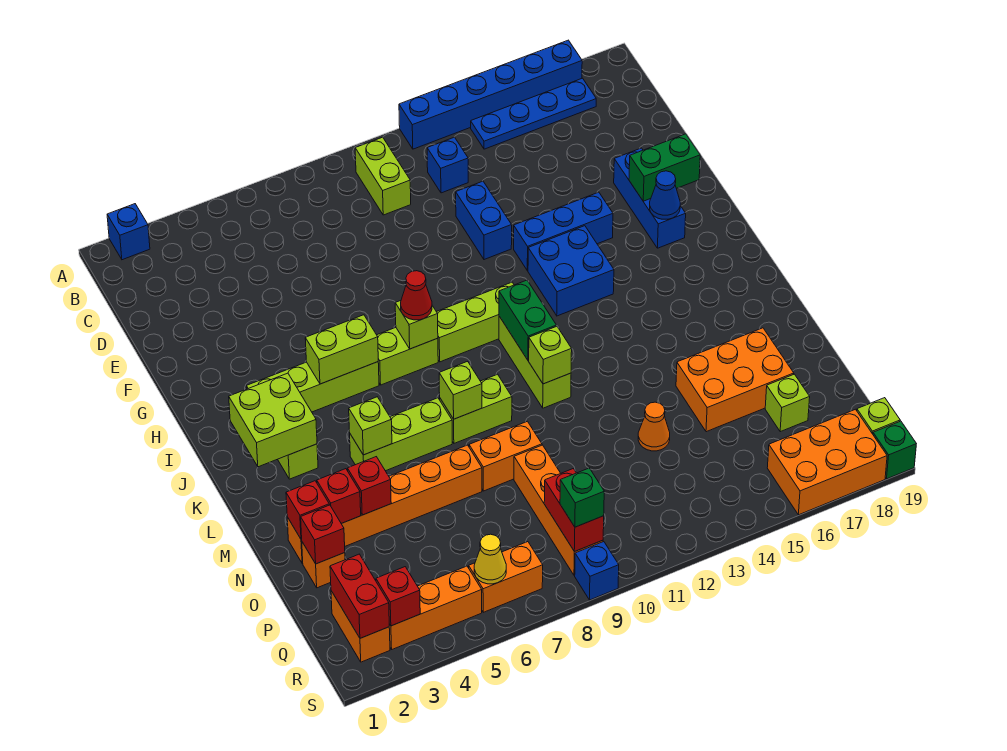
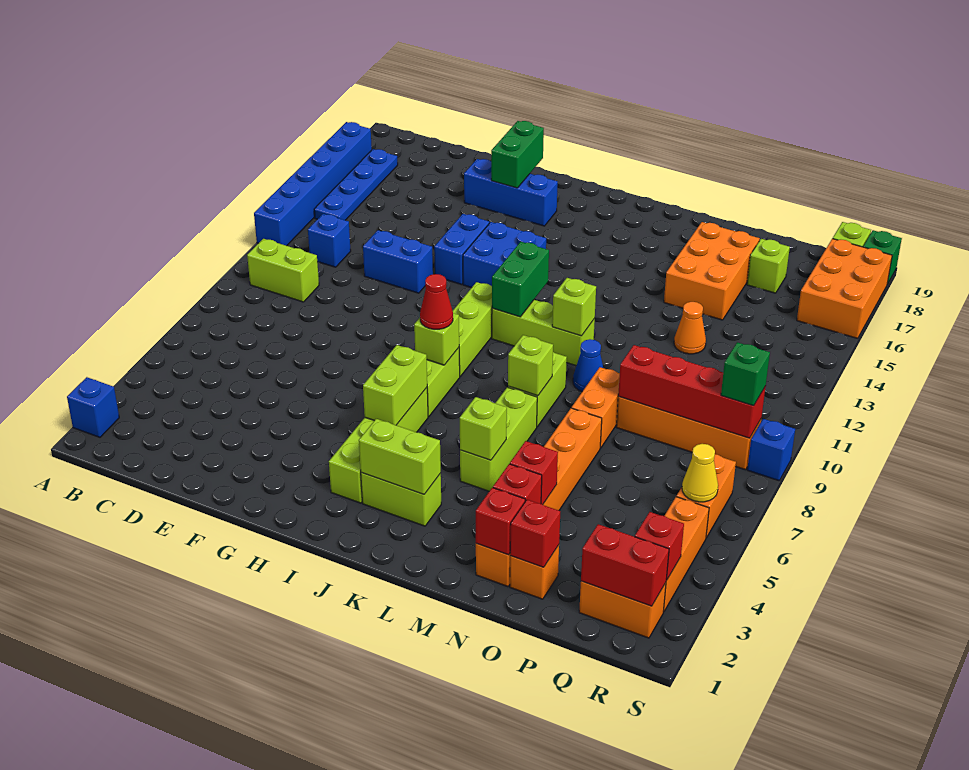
blue 1x3 brick [514,192,613,271] -> blue 1x2 brick [434,214,489,284]
blue 1x1 cone [650,171,680,219] -> blue 1x1 cone moved to [573,339,603,392]
lime 2x2 brick [229,373,317,467] -> lime 1x2 brick [359,419,441,494]
green 1x2 brick [499,280,556,361] -> green 1x2 brick turned to [492,242,549,317]
red 1x2 brick [544,469,604,552] -> red 1x4 brick [618,345,766,438]

